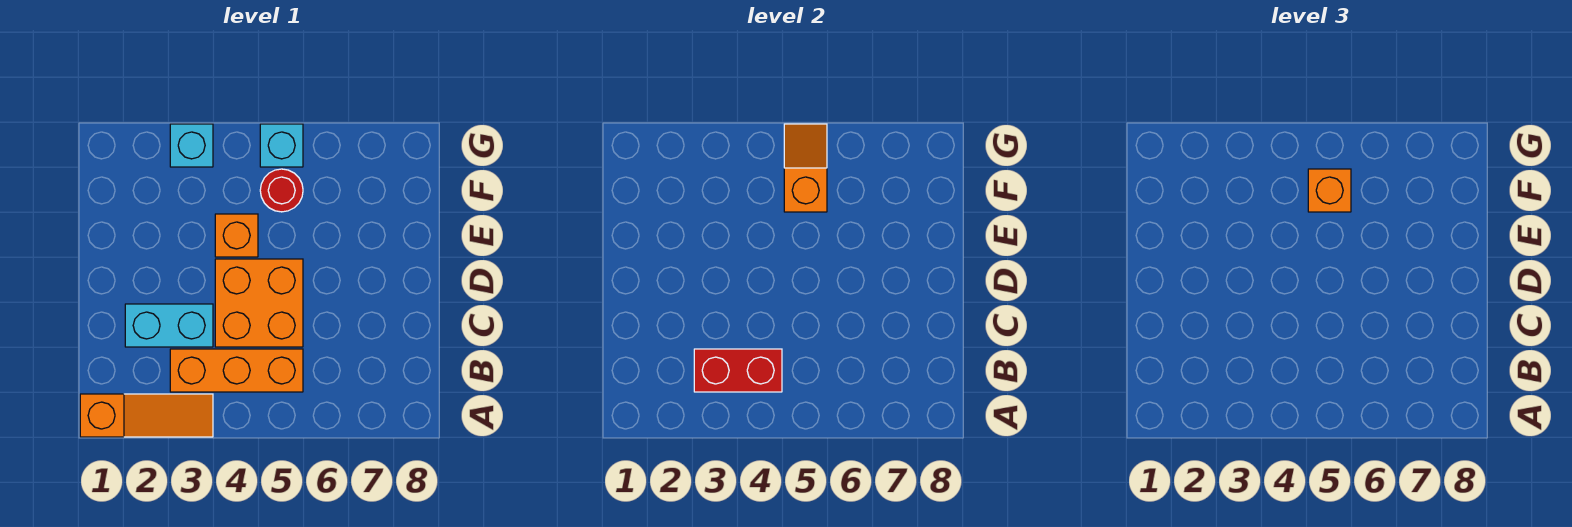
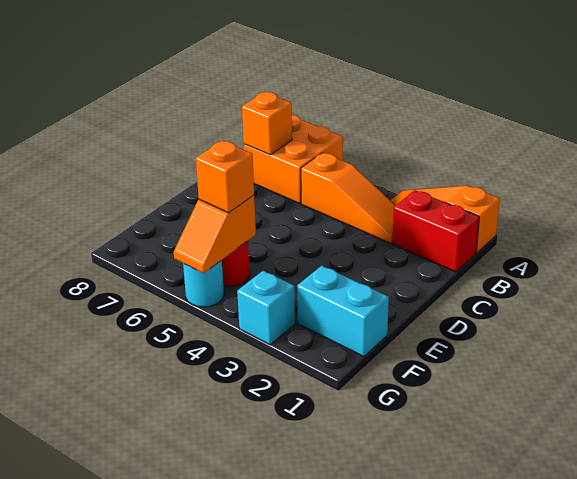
orange 1x3 brick [170,349,303,392] -> orange 1x3 slope [301,153,396,243]
red 1x2 brick [694,349,782,392] -> red 1x2 brick moved to [392,190,479,272]
cyan 1x2 brick [125,304,213,347] -> cyan 1x2 brick moved to [297,266,389,357]
orange 2x2 brick [215,259,303,347] -> orange 2x2 brick moved to [244,115,343,204]
orange 1x1 brick [215,214,258,257] -> orange 1x1 brick moved to [242,92,292,155]
cyan 1x1 brick [260,124,303,167] -> cyan 1x1 round brick [183,260,224,307]

